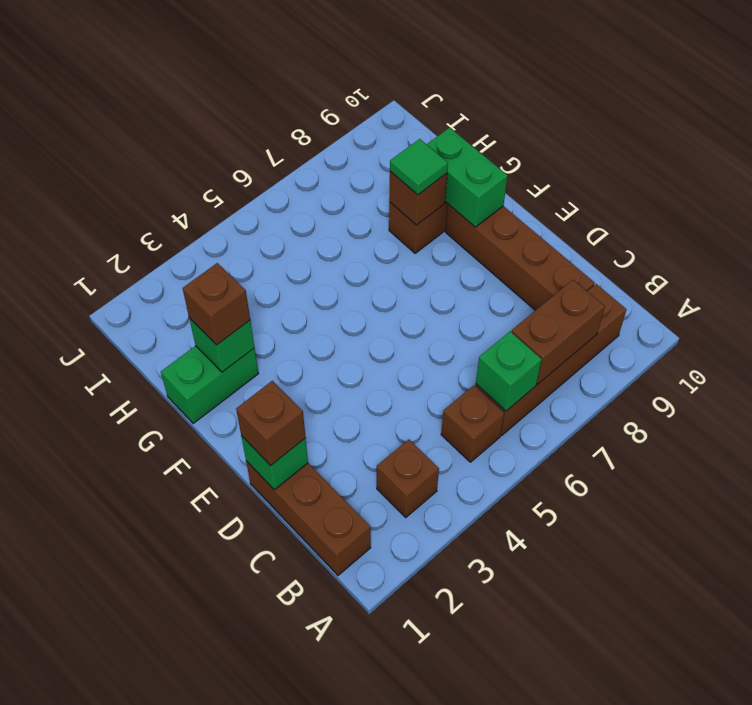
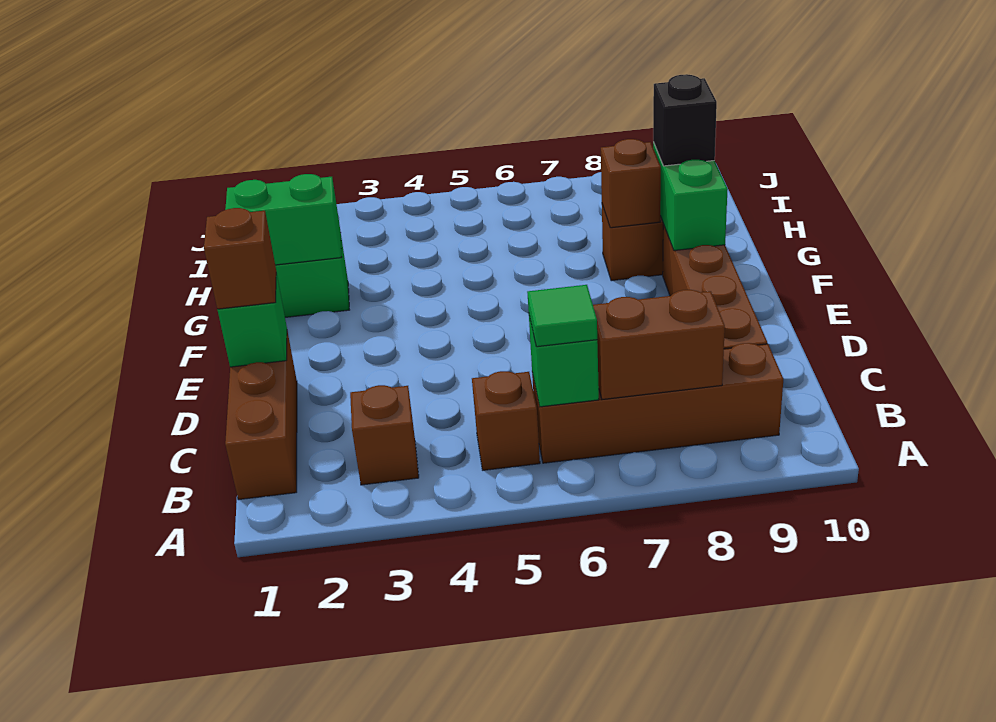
green 1x1 brick [189,318,254,372] -> green 1x2 brick [225,174,342,265]
brown 1x1 brick [183,263,250,345] -> none
green 1x1 tile [390,139,448,195] -> green 1x1 tile moved to [527,285,597,347]
none -> black 1x1 brick [653,74,717,166]

